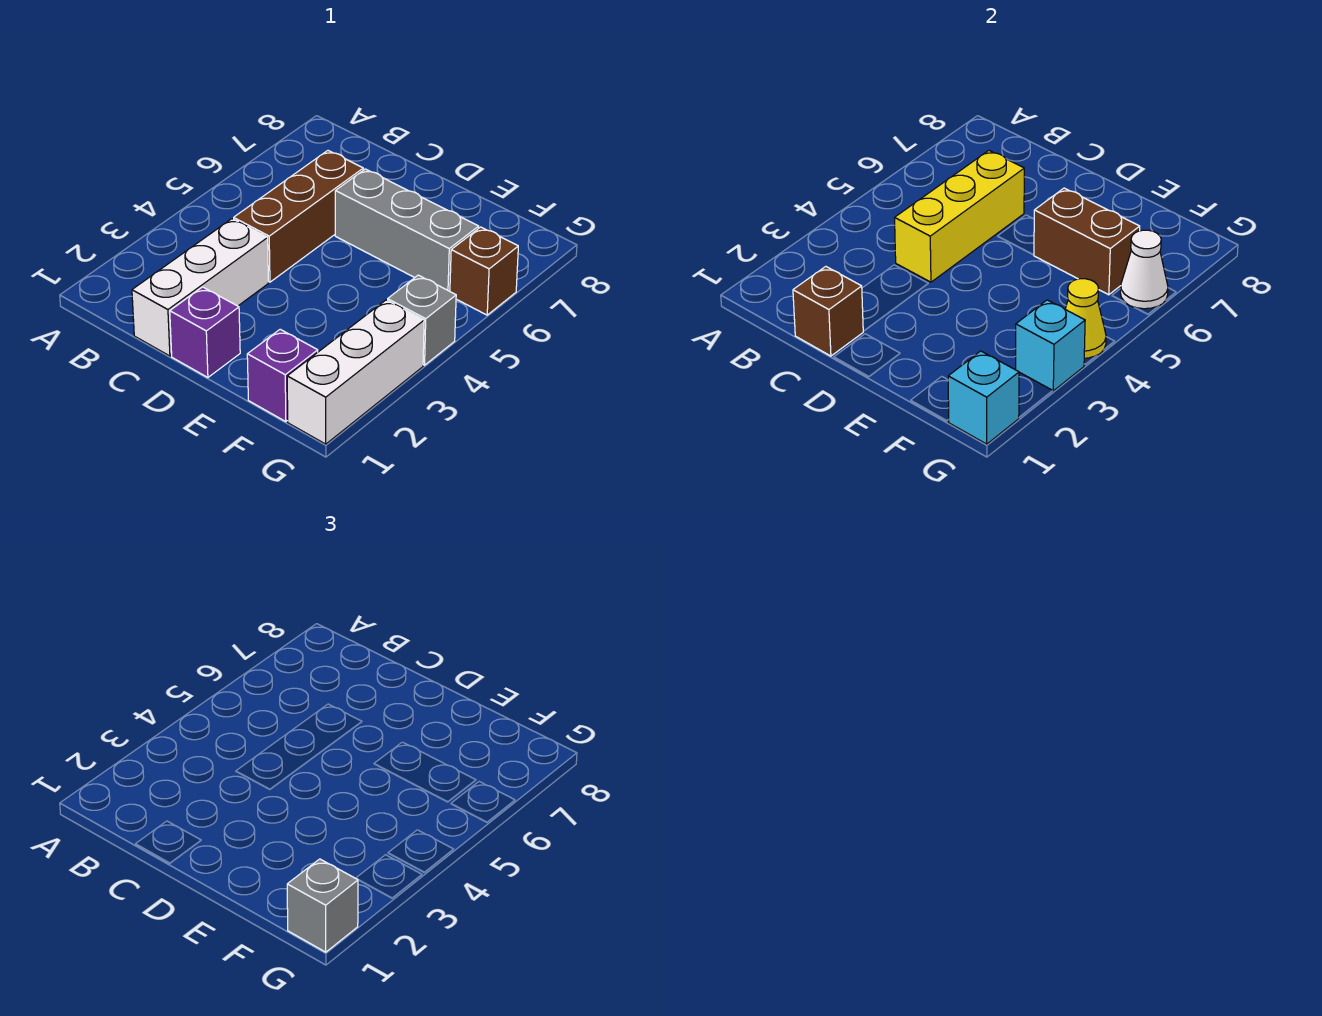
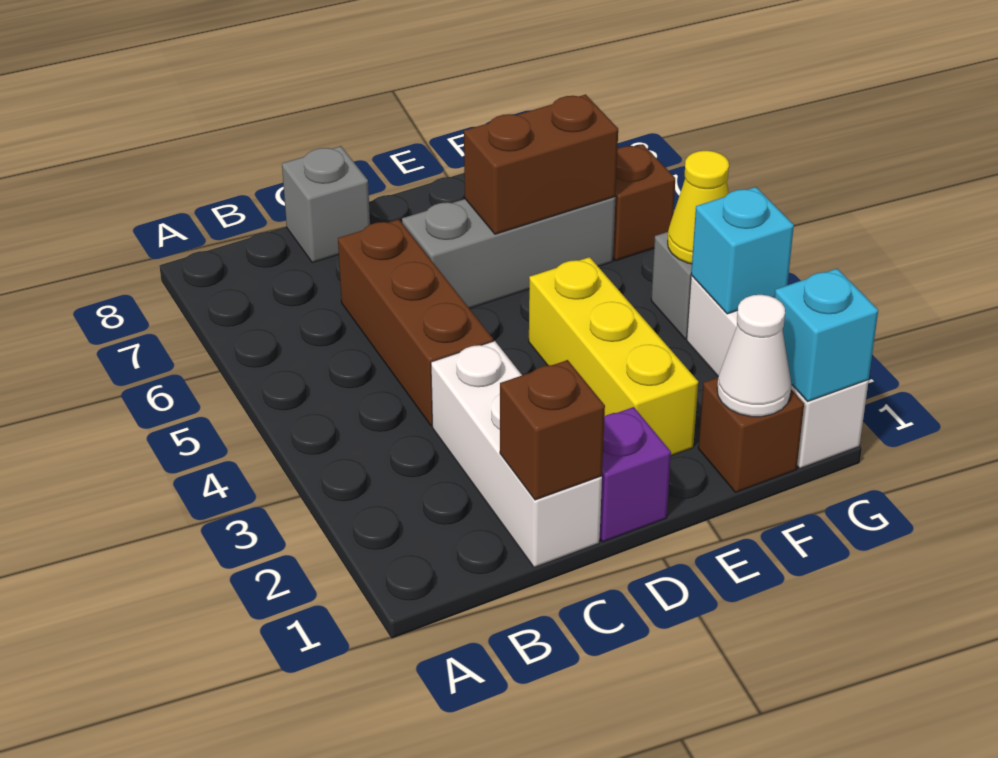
yellow 1x3 brick [895,151,1024,282] -> yellow 1x3 brick moved to [529,257,698,456]
purple 1x1 brick [247,329,318,422] -> brown 1x1 brick [698,378,804,493]
grey 1x1 brick [287,859,358,952] -> grey 1x1 brick moved to [282,146,370,263]
white 1x1 cone [1120,230,1168,309] -> white 1x1 cone moved to [717,295,792,417]

